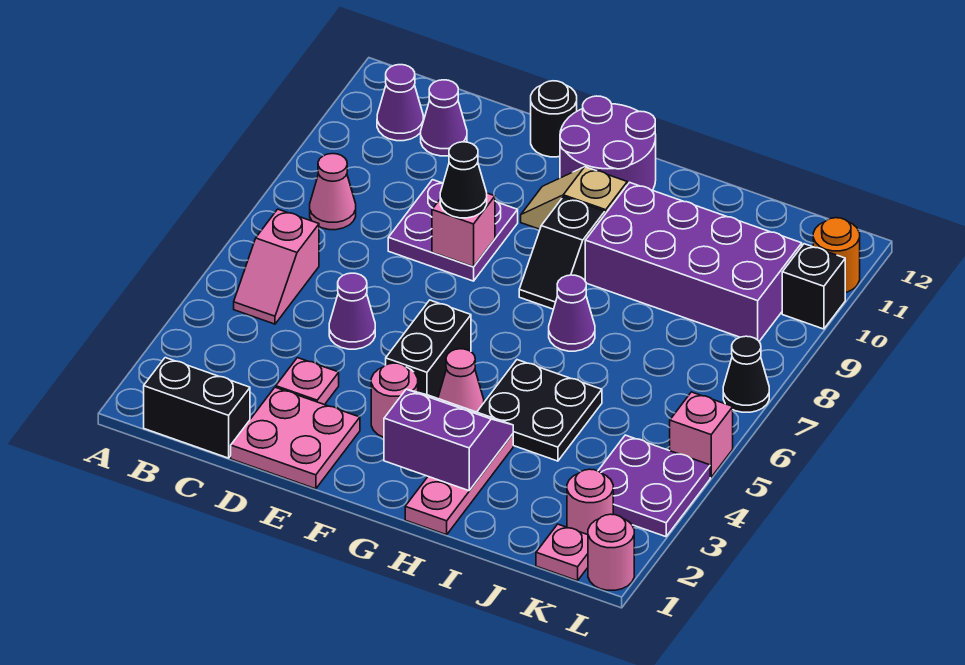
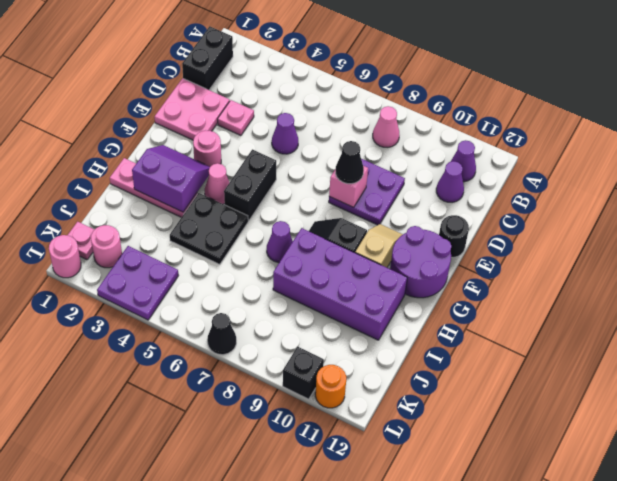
pink 1x2 slope [234,209,319,324] -> none
black 1x2 brick [386,300,471,398] -> black 1x2 brick turned to [224,149,276,221]
purple 2x2 slope [384,389,513,491] -> purple 2x2 slope turned to [132,145,210,212]
purple 2x4 brick [585,182,802,341] -> purple 2x4 brick turned to [273,228,407,340]
pink 1x1 brick [670,392,733,477] -> none

